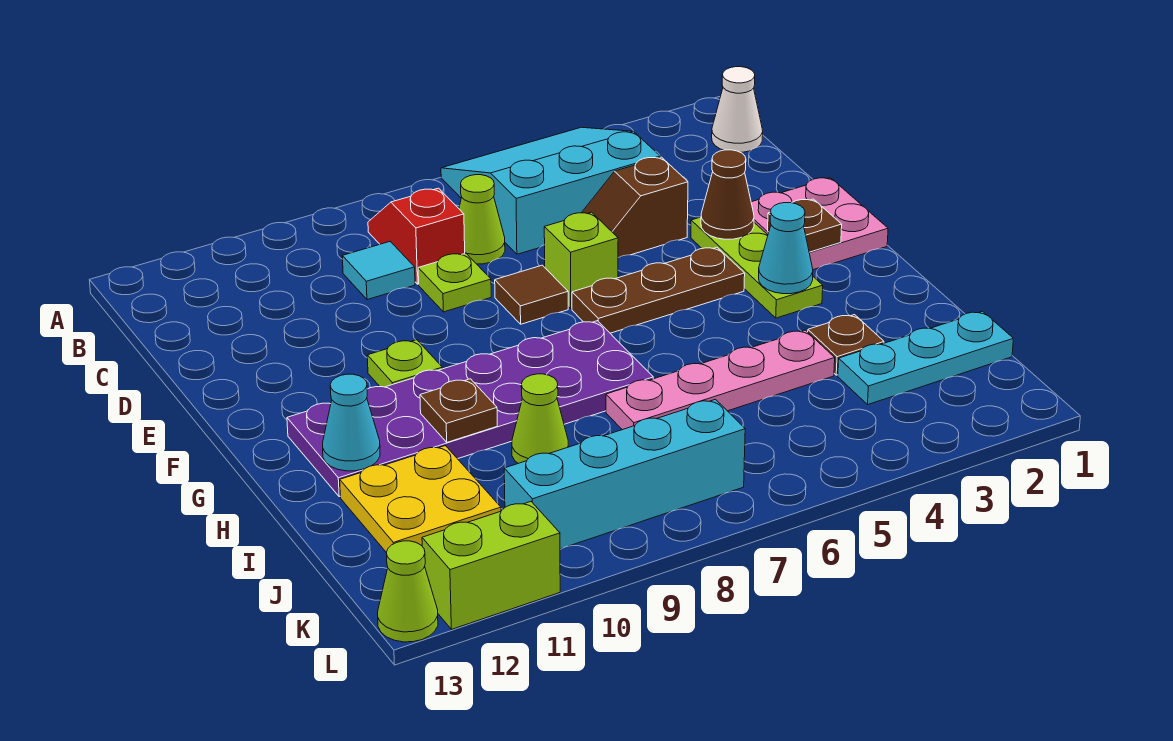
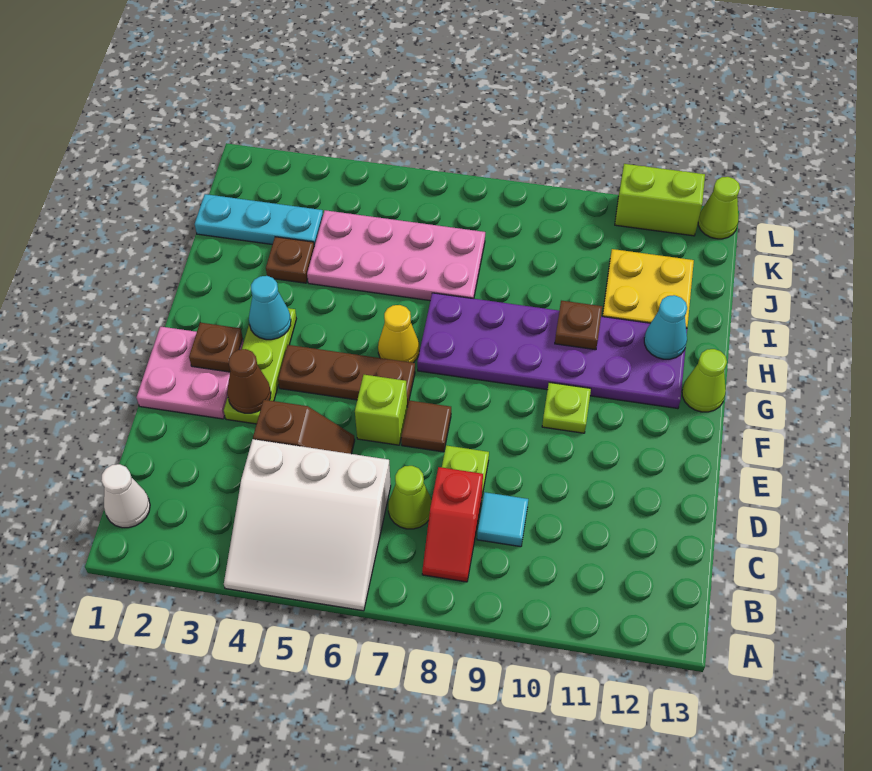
cyan 3x3 slope [441,127,660,254] -> white 3x3 slope [224,439,391,611]
none -> yellow 1x1 cone [378,305,419,363]
pink 1x4 plate [606,330,835,430] -> pink 2x4 plate [307,210,485,301]
lime 1x1 cone [512,374,568,463] -> lime 1x1 cone moved to [682,349,727,412]
cyan 1x4 brick [504,400,745,549] -> none

